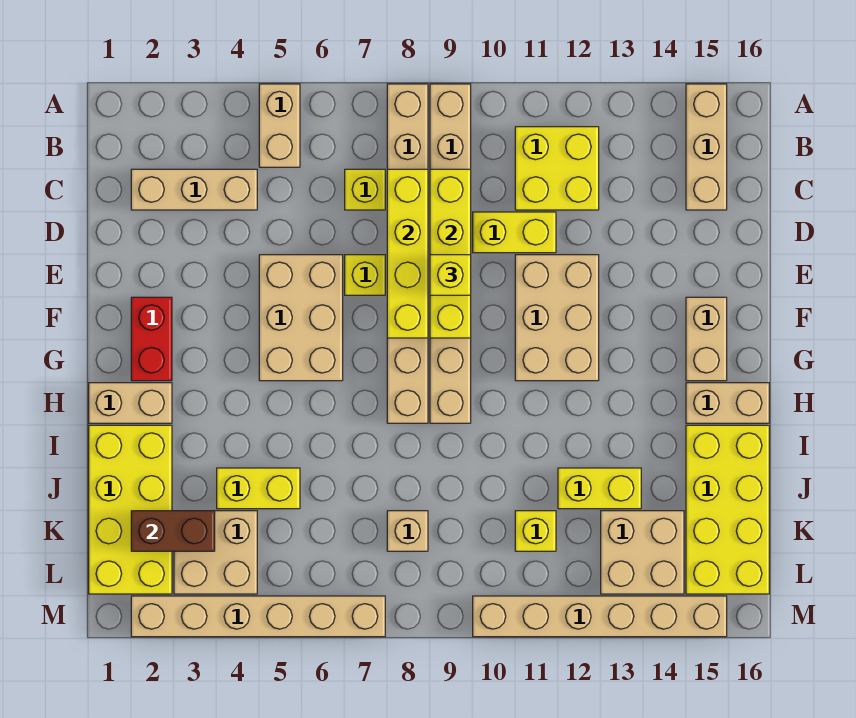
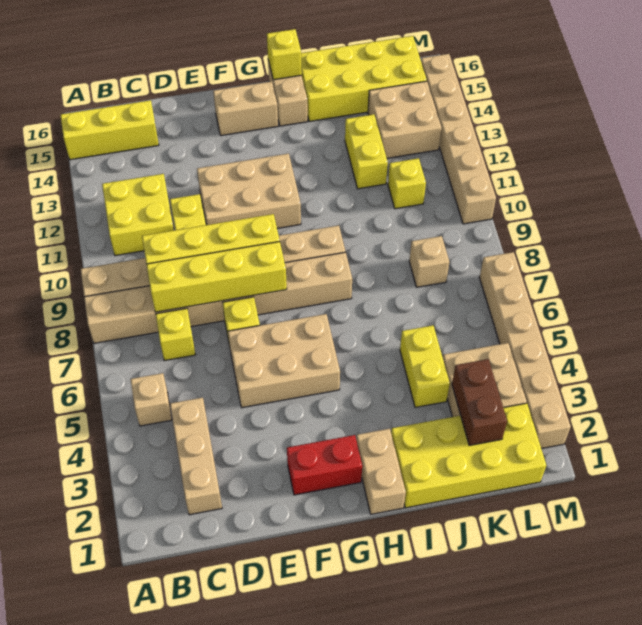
tan 1x2 brick [259,84,300,167] -> tan 1x1 brick [131,373,172,426]
tan 1x3 brick [686,84,727,210] -> yellow 1x3 brick [61,100,159,160]
yellow 1x1 brick [430,255,471,295] -> yellow 1x1 brick moved to [267,29,302,80]

